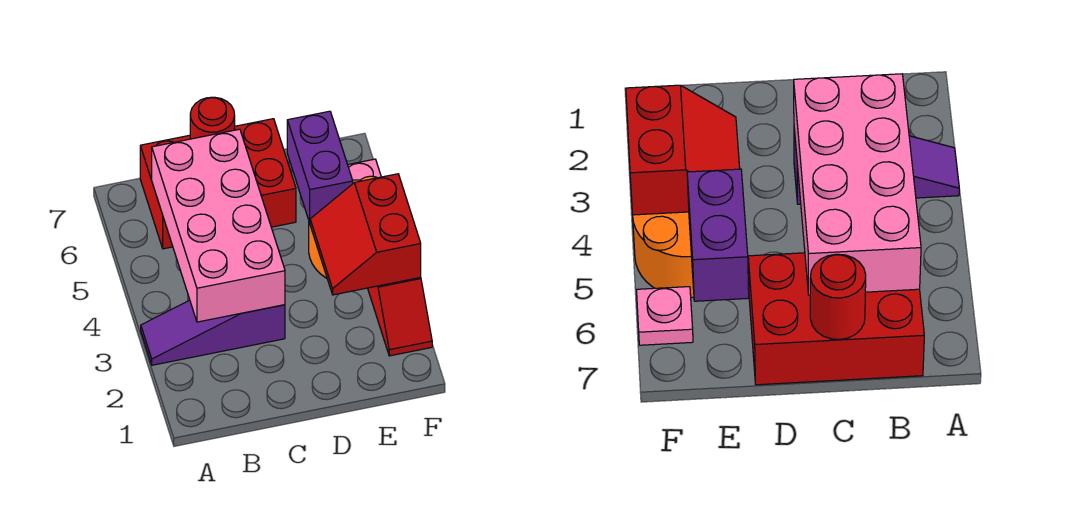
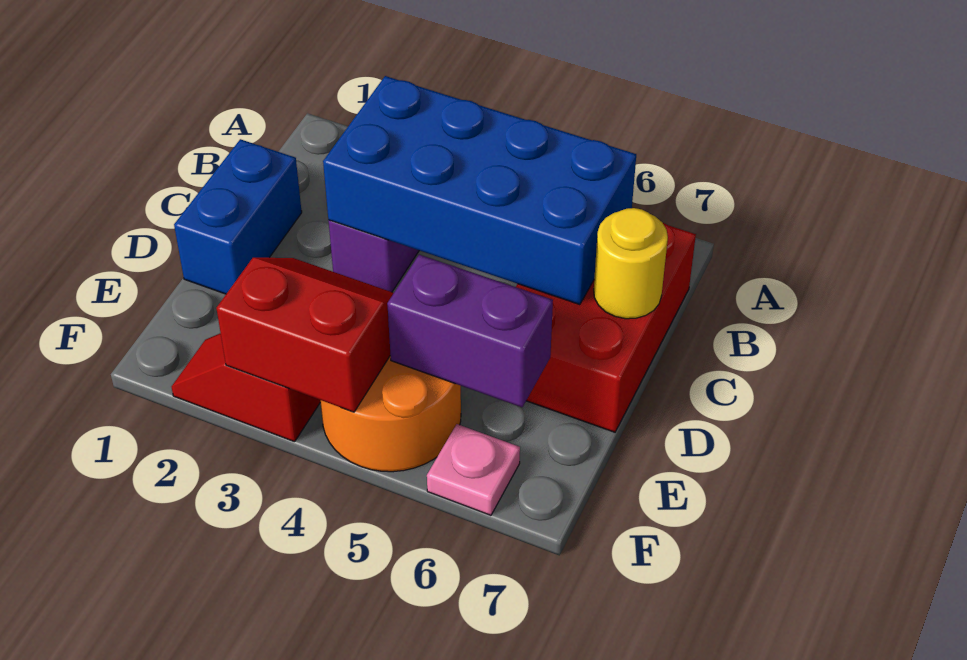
pink 2x4 brick [152,129,285,322] -> blue 2x4 brick [323,76,636,305]
none -> blue 1x2 brick [174,139,302,294]
red 1x1 round brick [190,97,235,139] -> yellow 1x1 round brick [594,208,668,319]

